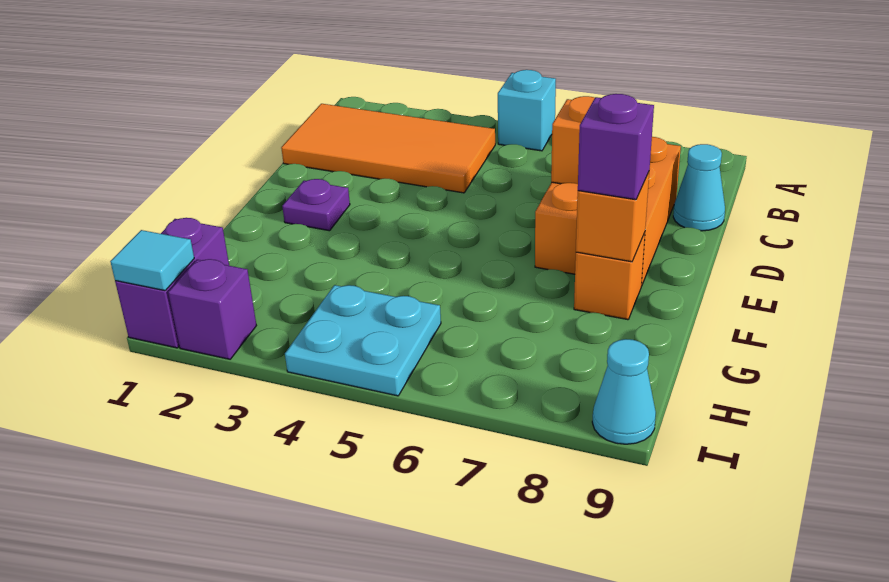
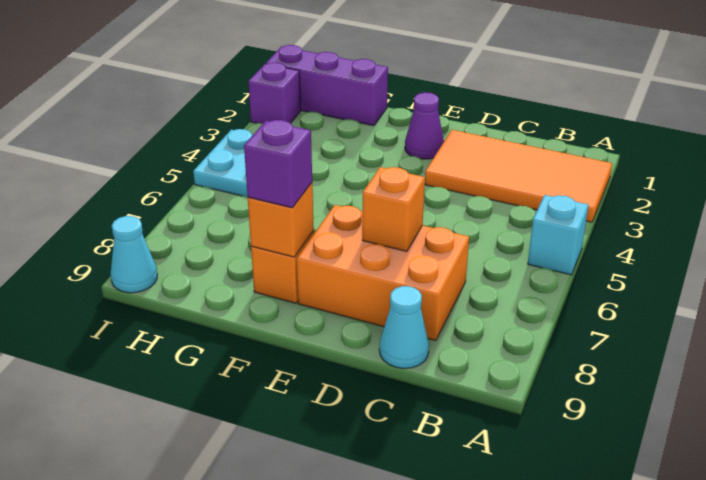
orange 2x4 tile [281,104,495,193] -> orange 2x4 tile turned to [425,130,612,222]
purple 1x1 plate [282,179,350,231] -> purple 1x1 cone [405,92,444,159]
purple 1x2 brick [115,218,229,348] -> purple 1x3 brick [266,45,388,126]
cyan 1x1 tile [110,230,194,291] -> none

